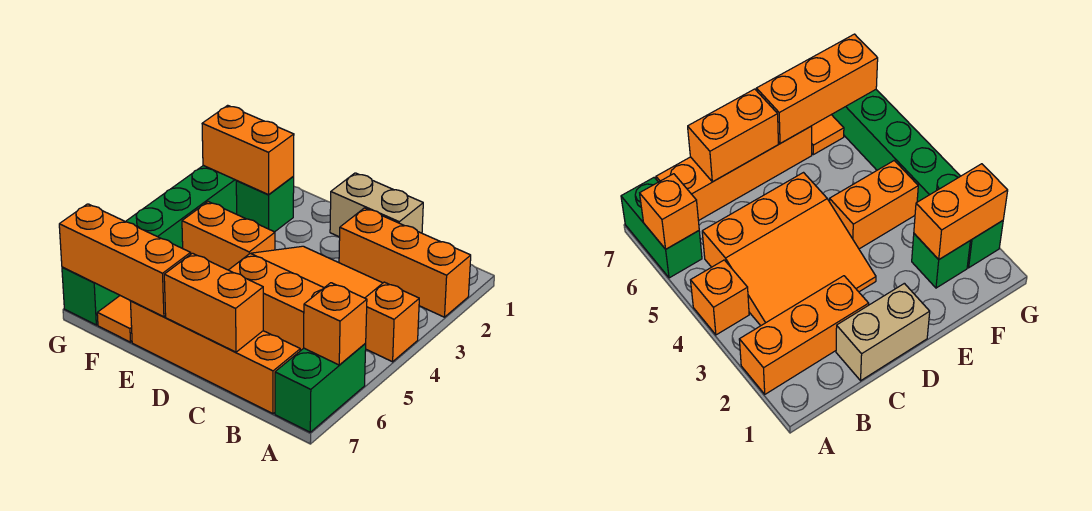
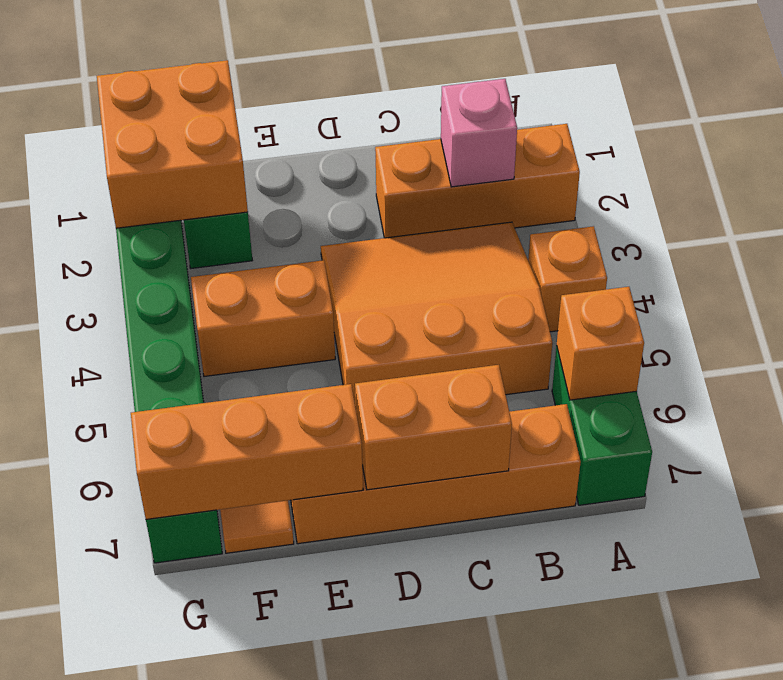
none -> pink 1x1 brick [441,79,517,187]
tan 1x2 brick [330,173,423,237] -> none
orange 1x2 brick [202,105,294,195] -> orange 2x2 brick [97,60,248,228]

